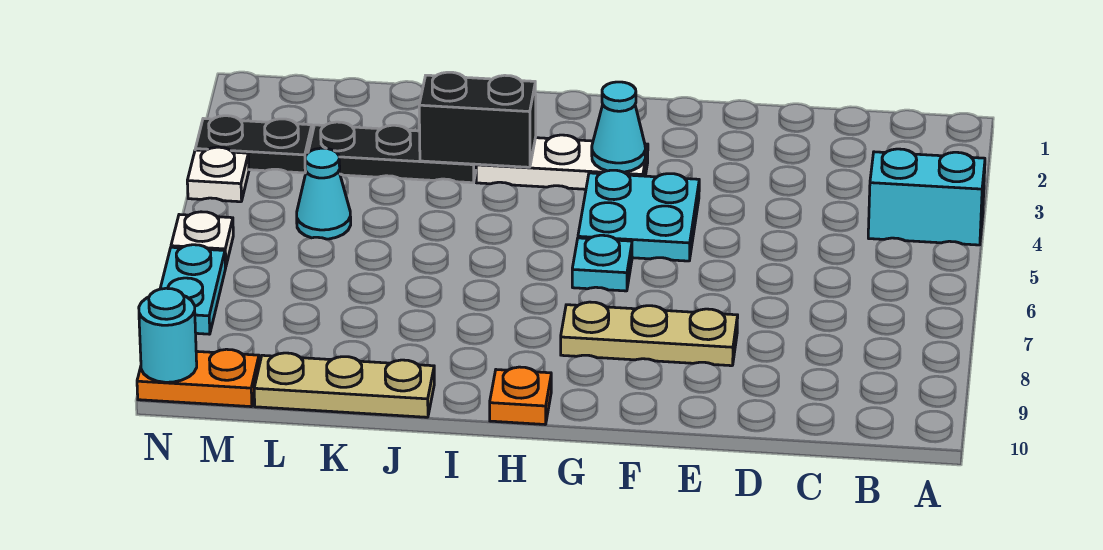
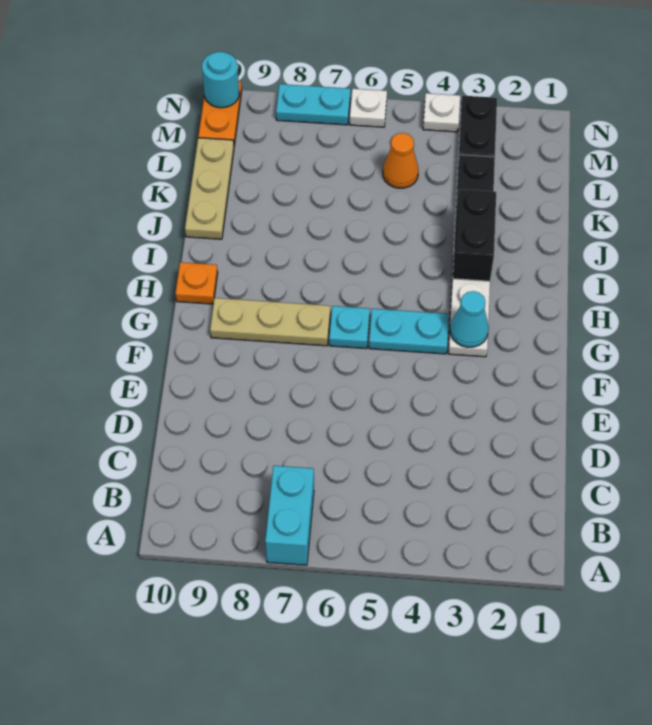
cyan 1x2 brick [868,149,985,245] -> cyan 1x2 brick moved to [265,466,314,565]
tan 1x3 plate [561,302,738,366] -> tan 1x3 plate turned to [210,298,330,346]
cyan 2x2 plate [578,170,699,261] -> cyan 1x2 plate [369,309,449,354]
cyan 1x1 cone [297,148,351,239] -> orange 1x1 cone [383,133,419,188]

